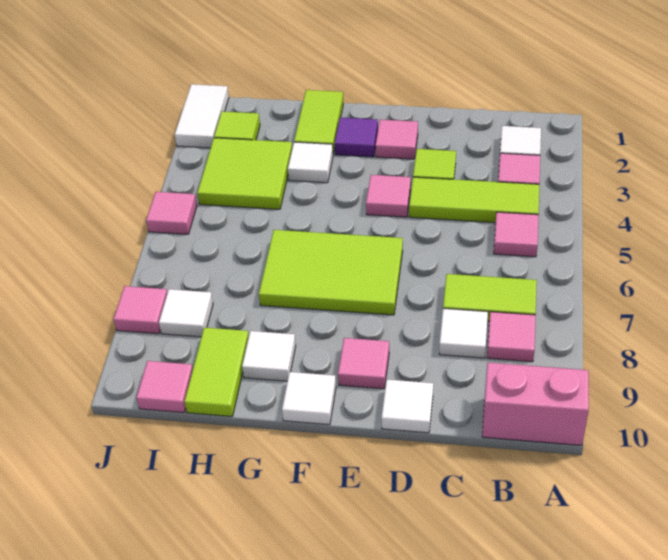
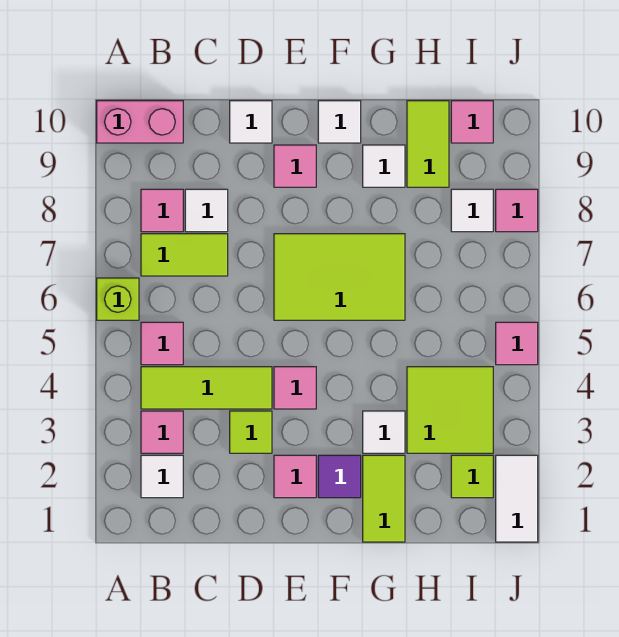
none -> lime 1x1 brick [97,278,139,320]

